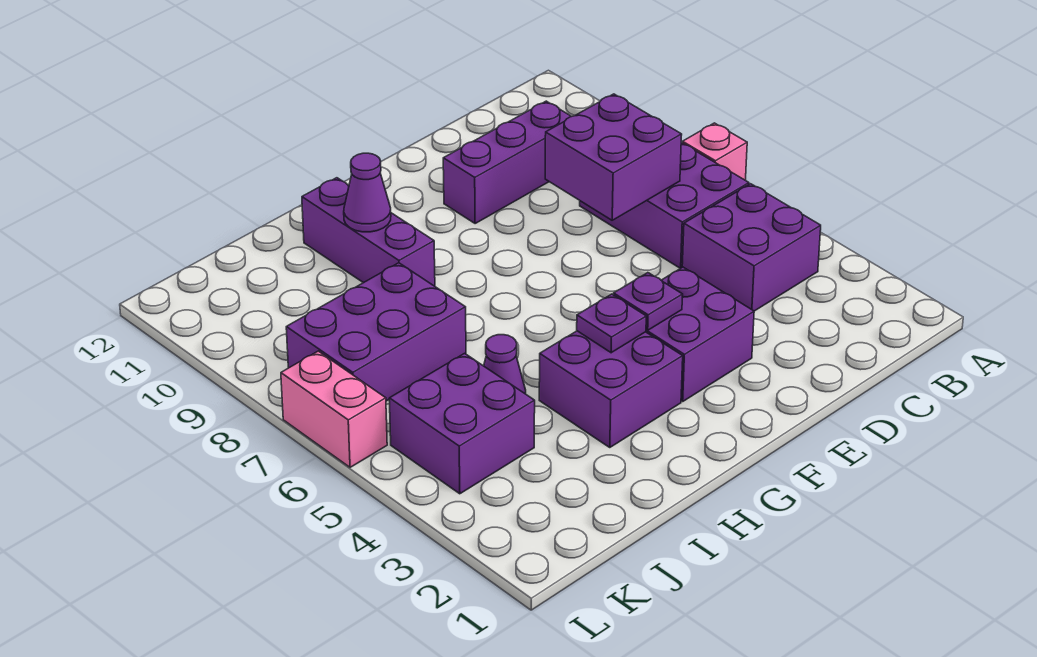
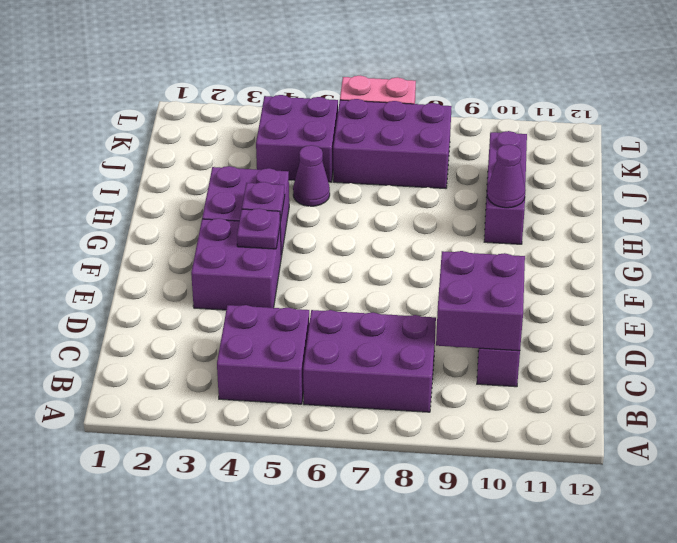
pink 1x1 brick [682,123,747,180] -> none
purple 2x2 brick [545,94,682,220] -> purple 2x2 brick moved to [436,251,525,351]
purple 1x3 brick [302,178,435,286] -> purple 1x3 brick turned to [484,131,527,244]
purple 2x3 brick [286,263,466,401] -> purple 2x3 brick turned to [333,99,452,189]

